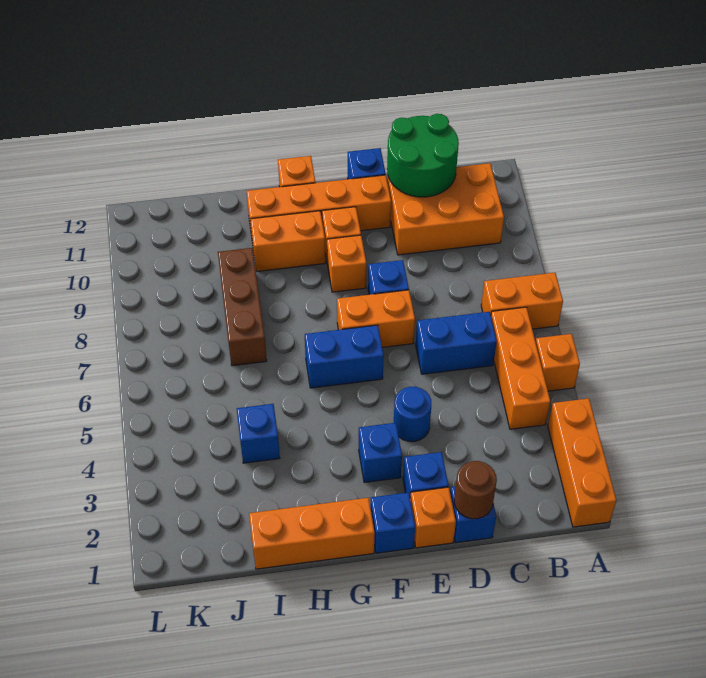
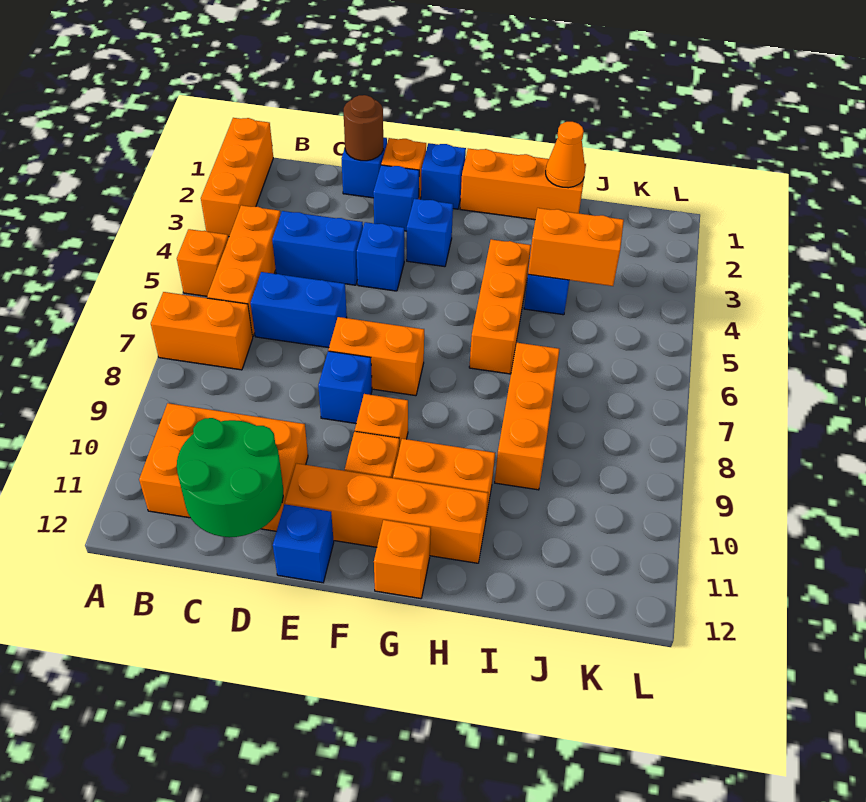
blue 1x1 round brick [394,387,431,442] -> blue 1x1 brick [357,222,404,291]
blue 1x2 brick [305,325,384,388] -> blue 1x2 brick moved to [272,211,363,285]
none -> orange 1x3 brick [469,239,531,374]
none -> orange 1x1 cone [546,122,585,188]
none -> orange 1x2 brick [528,208,624,286]
brown 1x3 brick [218,248,267,366] -> orange 1x3 brick [495,342,560,490]

